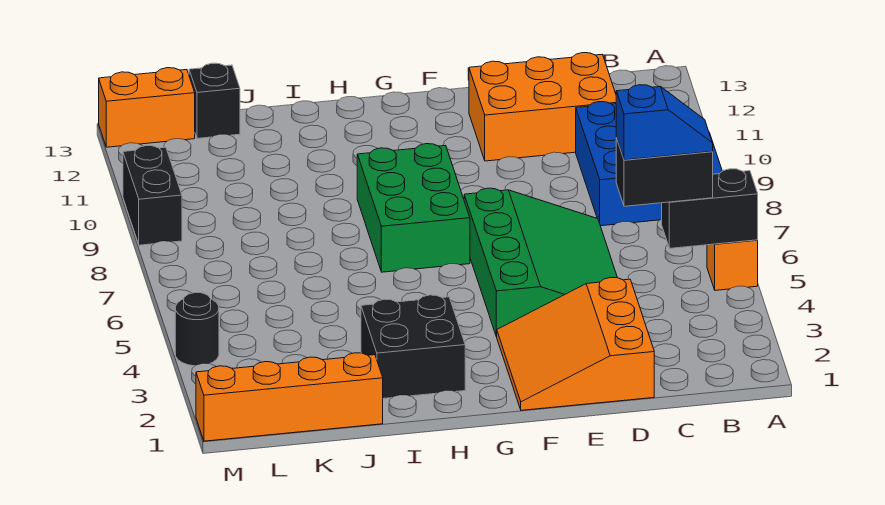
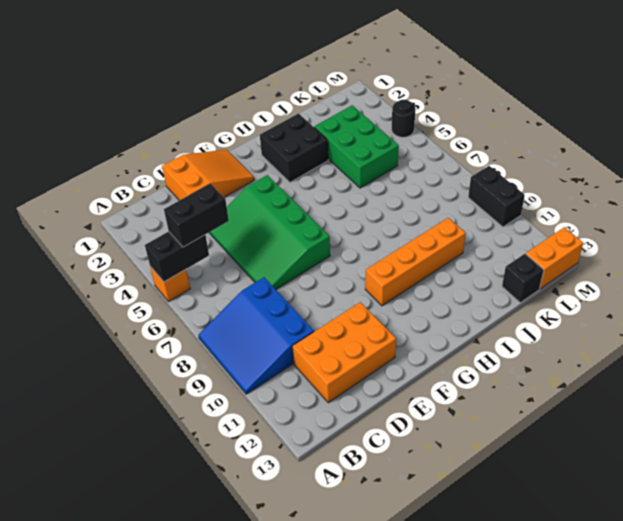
blue 1x2 slope [616,85,713,160] -> none
orange 3x3 slope [497,277,654,410] -> orange 2x3 slope [162,150,254,200]
green 2x3 brick [357,144,470,272] -> green 2x3 brick moved to [314,105,399,188]
orange 1x4 brick [196,353,383,441] -> orange 1x4 brick moved to [365,218,466,306]

